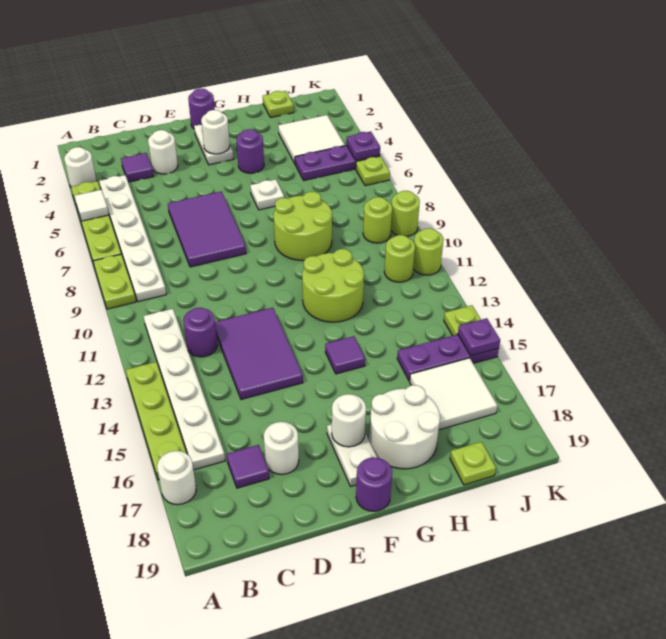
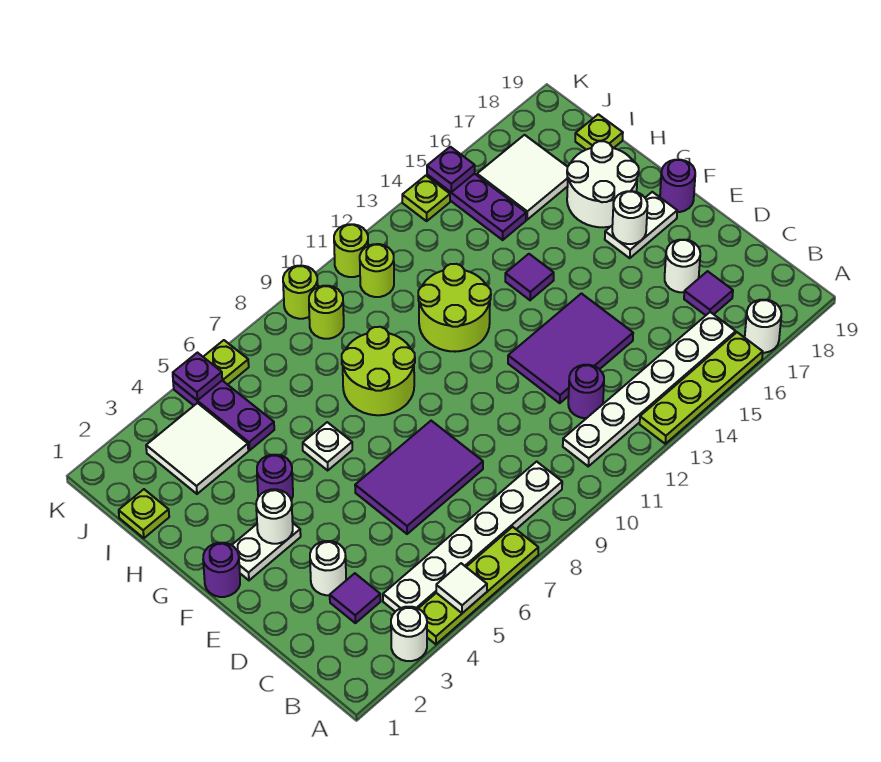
lime 1x2 plate [93,254,136,309] -> none

